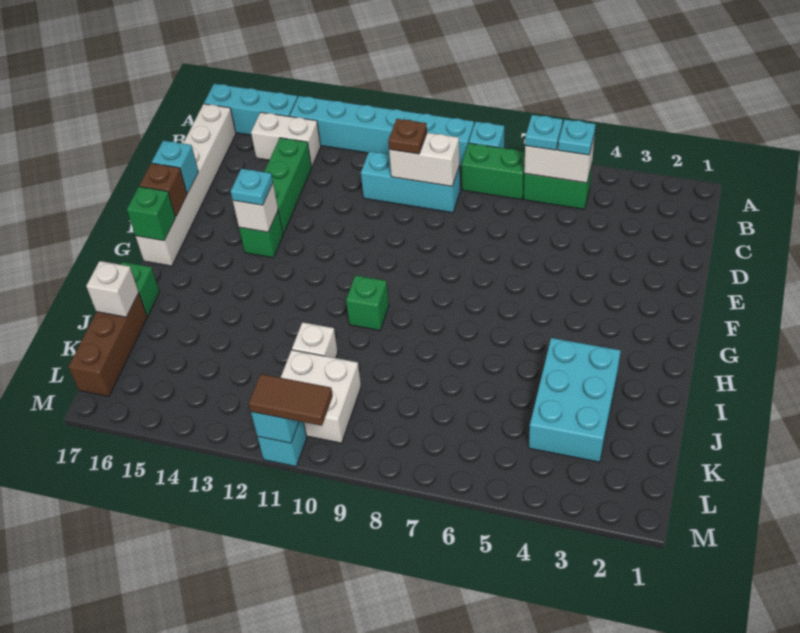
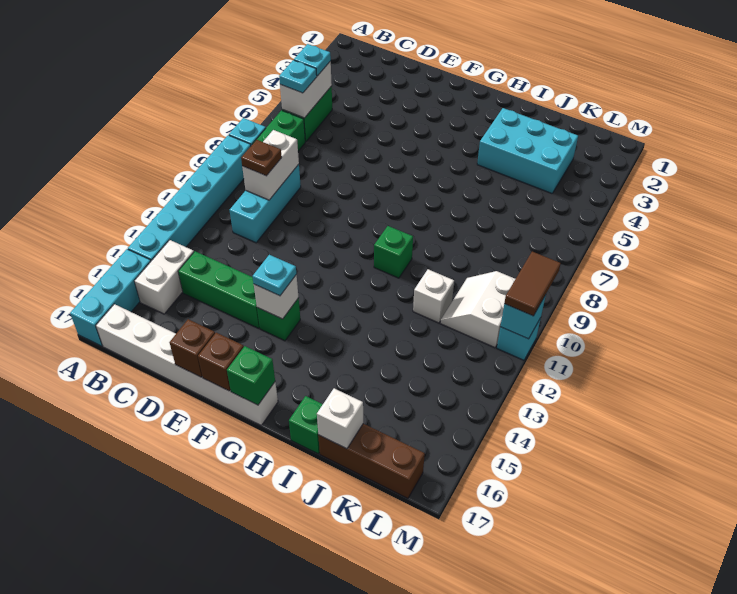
cyan 1x1 brick [152,141,198,193] -> brown 1x1 brick [170,319,215,377]
white 2x2 brick [281,350,361,443] -> white 2x2 slope [440,271,515,348]

